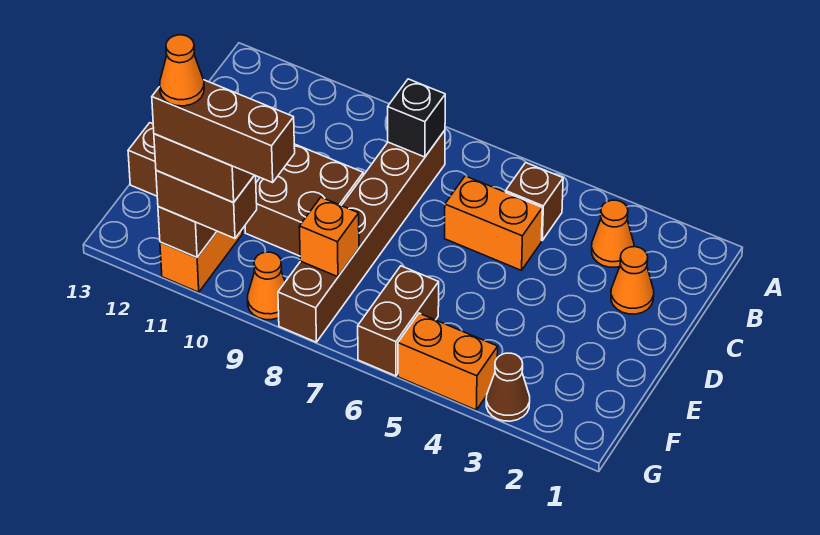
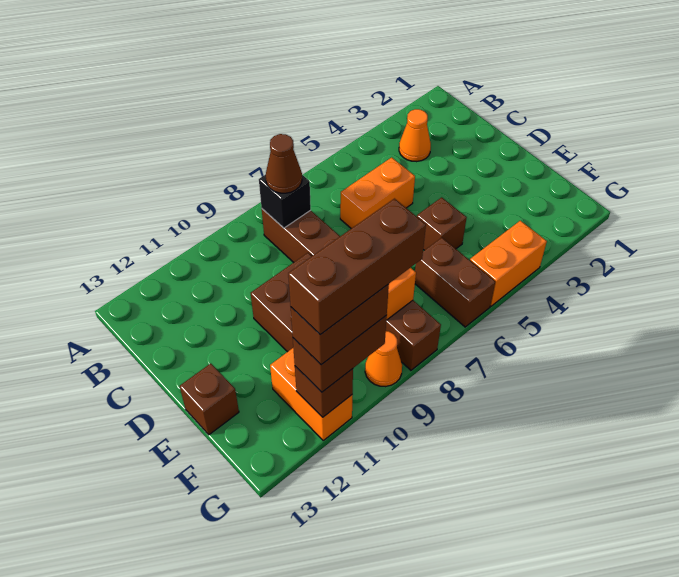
brown 1x1 brick [506,163,563,240] -> brown 1x1 brick moved to [417,197,467,250]
orange 1x1 cone [611,247,654,314] -> none
brown 1x1 cone [486,353,530,421] -> brown 1x1 cone moved to [266,134,302,193]
orange 1x1 cone [160,35,204,106] -> none

